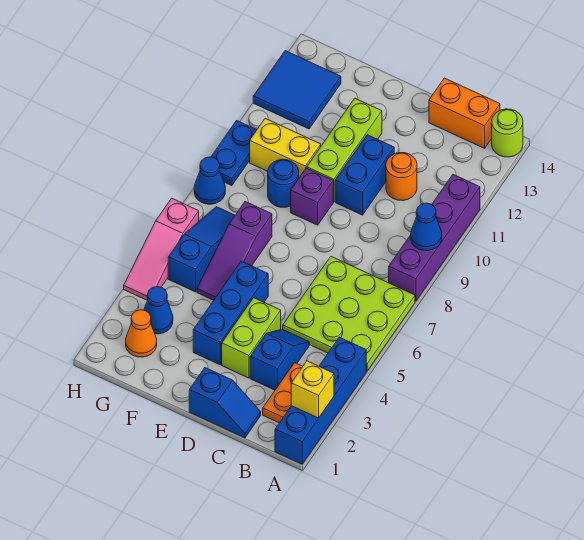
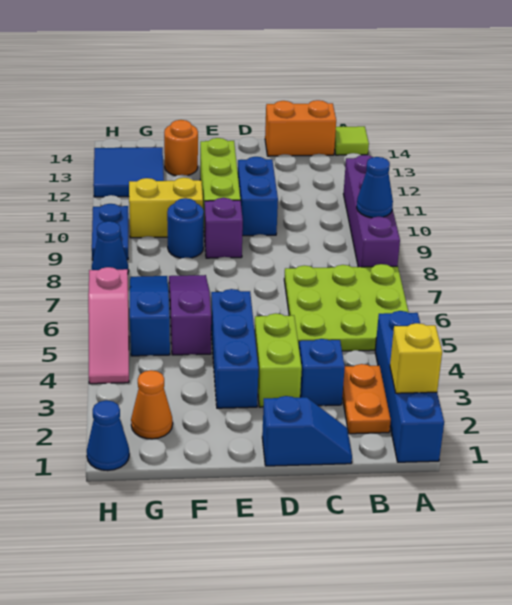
lime 1x1 round brick [492,109,523,157] -> lime 1x1 tile [334,126,369,155]
orange 1x1 round brick [386,153,417,200] -> orange 1x1 round brick moved to [164,120,198,176]
purple 1x3 slope [197,202,272,300] -> purple 1x3 slope turned to [169,275,211,355]
blue 1x1 cone [144,287,173,334] -> blue 1x1 cone moved to [87,400,129,471]

